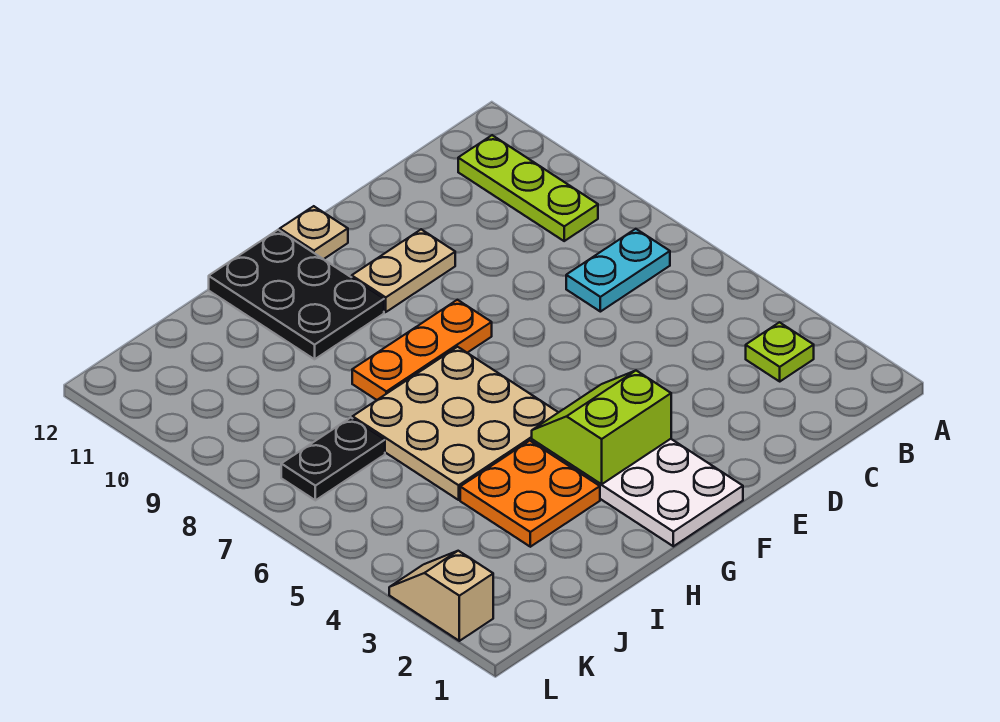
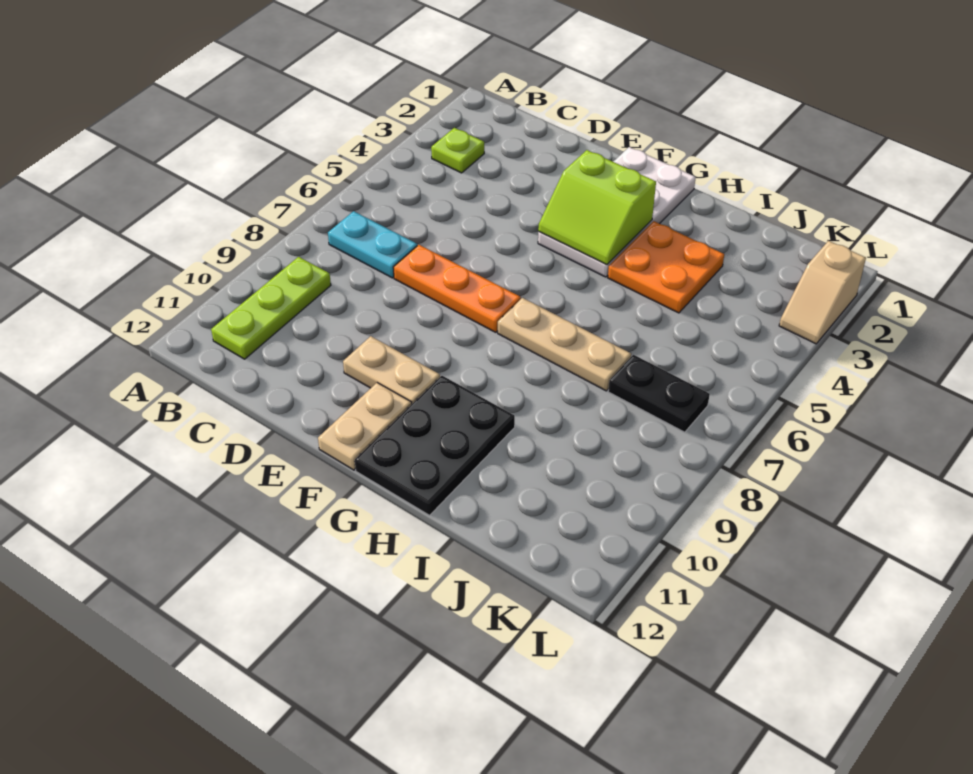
orange 1x3 plate [352,300,492,400] -> orange 1x3 plate moved to [393,245,521,332]
tan 1x1 plate [280,206,348,259] -> tan 1x2 plate [318,383,412,470]
tan 3x3 plate [353,347,558,500] -> tan 1x3 plate [498,298,631,391]

